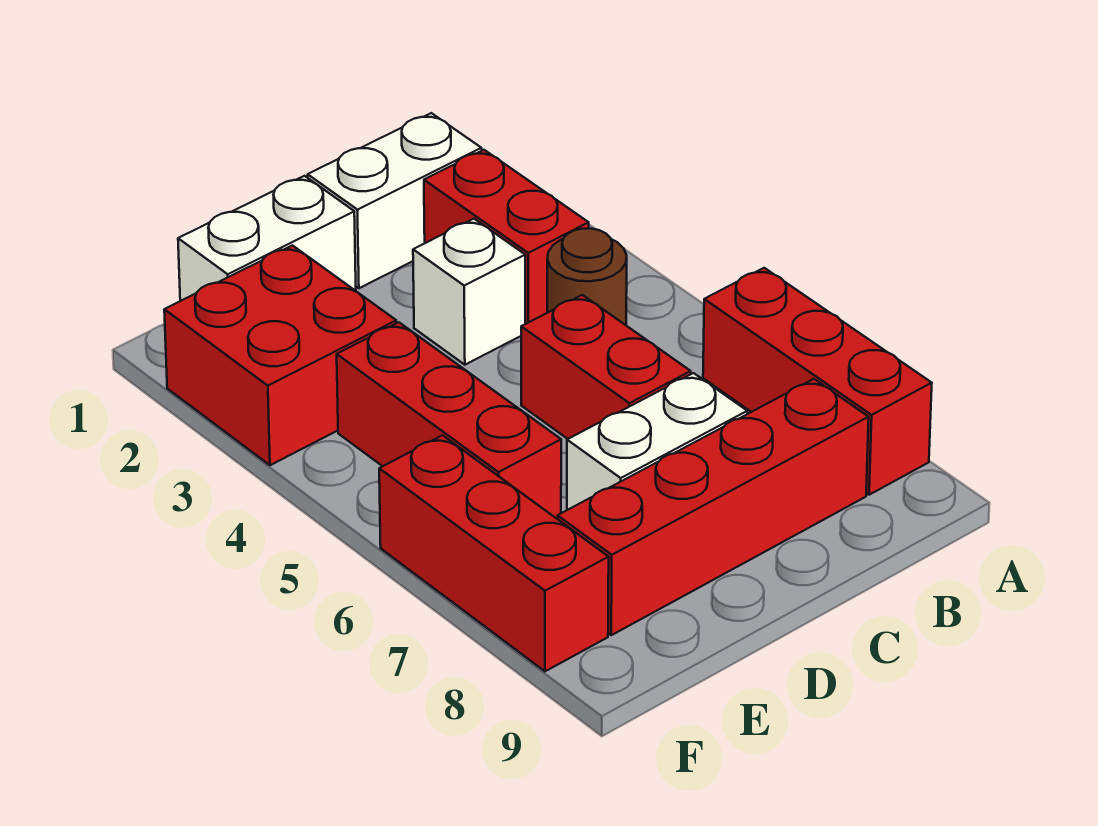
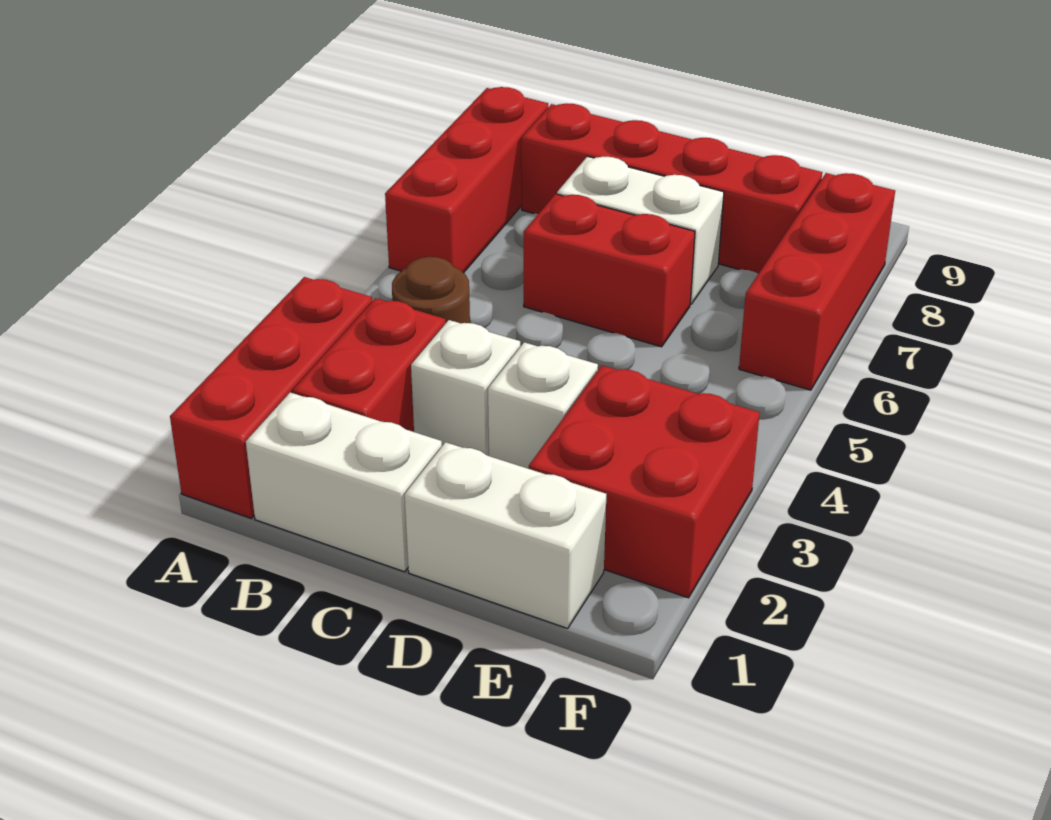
red 1x2 brick [521,295,691,439] -> red 1x2 brick turned to [524,194,695,347]
none -> white 1x1 brick [488,342,598,469]
red 1x3 brick [337,322,561,519] -> red 1x3 brick moved to [170,277,372,518]

